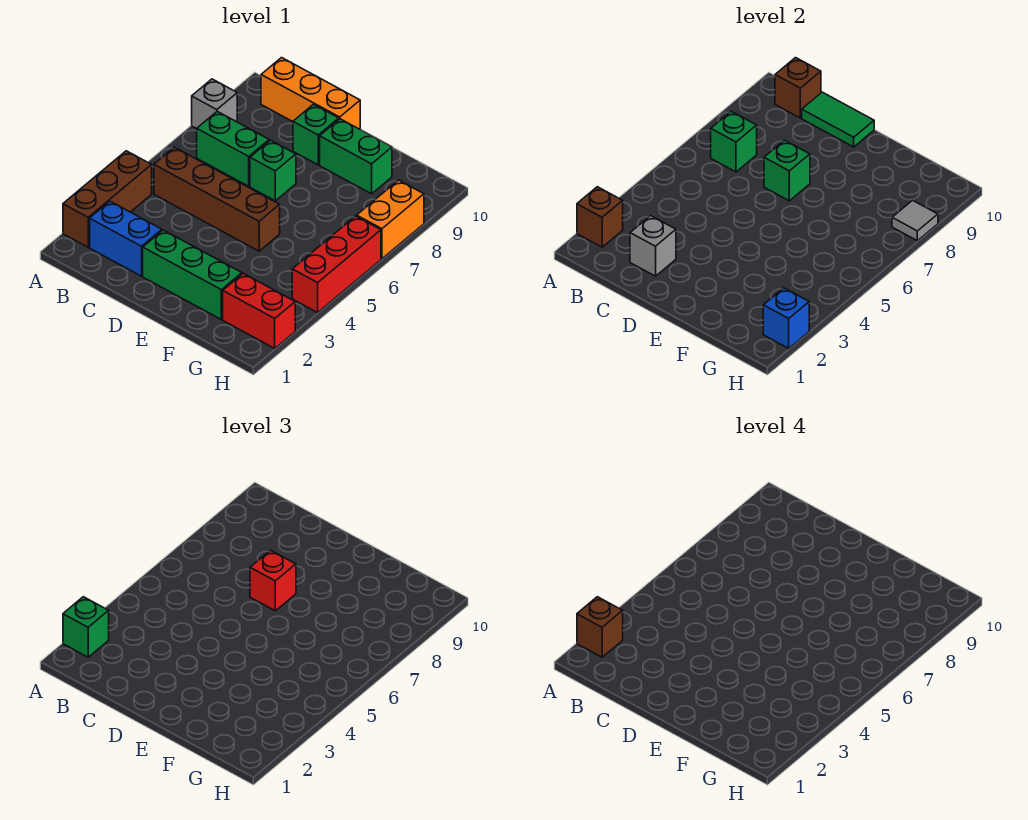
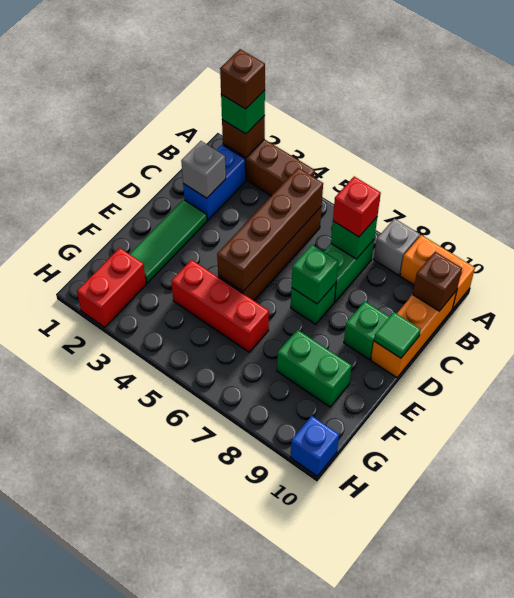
none -> brown 1x4 brick [217,168,323,291]
green 1x2 tile [802,92,874,147] -> green 1x1 tile [374,312,421,358]
green 1x3 brick [143,230,242,319] -> green 1x3 tile [130,200,207,283]
red 1x1 brick [250,550,296,611] -> red 1x1 brick moved to [333,177,381,237]
green 1x2 brick [320,119,392,194] -> green 1x2 brick turned to [277,330,351,407]
blue 1x1 brick [763,288,809,348] -> blue 1x1 brick moved to [291,416,339,476]
red 1x3 brick [292,216,381,312] -> red 1x3 brick moved to [171,260,269,352]
orange 1x2 brick [357,180,424,259] -> orange 1x2 brick moved to [400,235,475,309]
grey 1x1 tile [892,200,938,241] -> none

